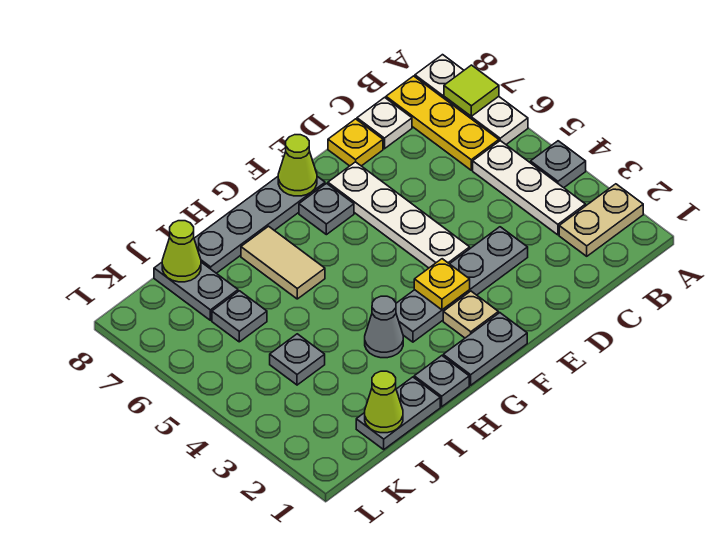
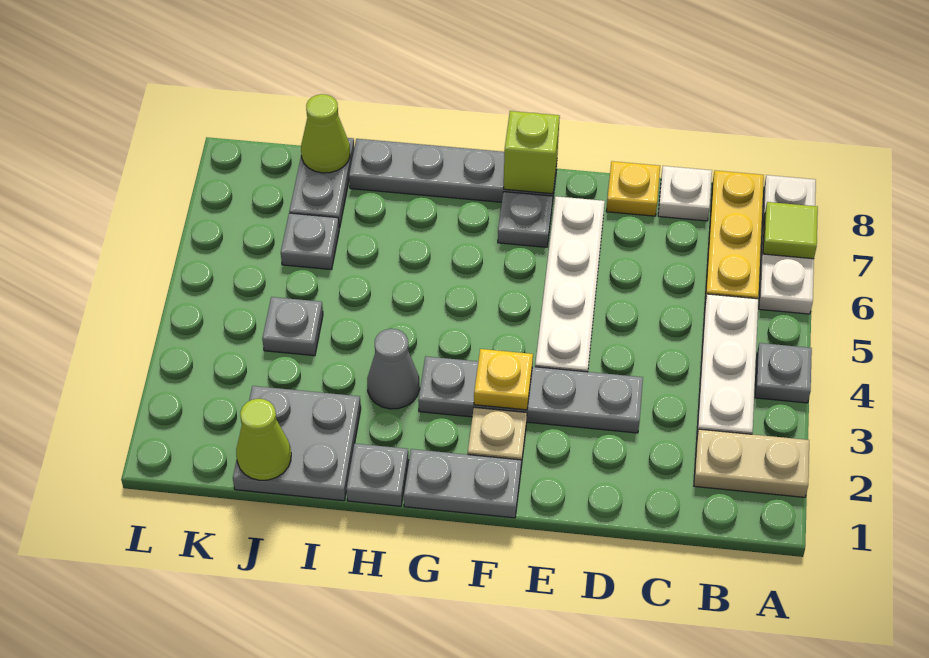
lime 1x1 cone [278,135,317,196] -> lime 1x1 brick [504,111,560,194]
tan 1x2 tile [241,226,325,299] -> none
grey 1x2 plate [356,377,440,449] -> grey 2x2 plate [233,386,361,501]

